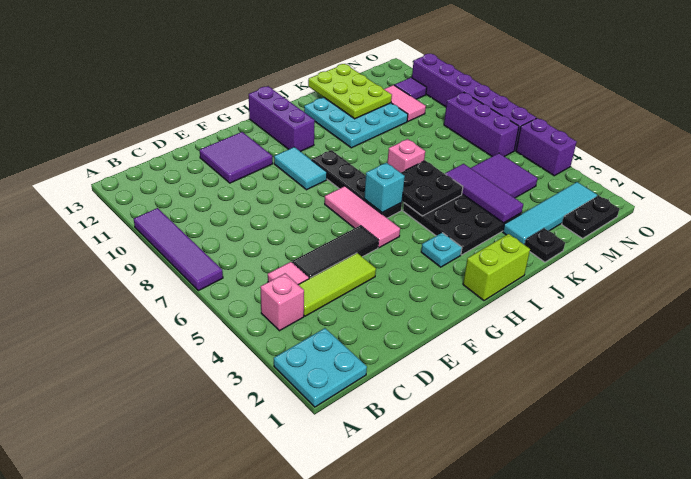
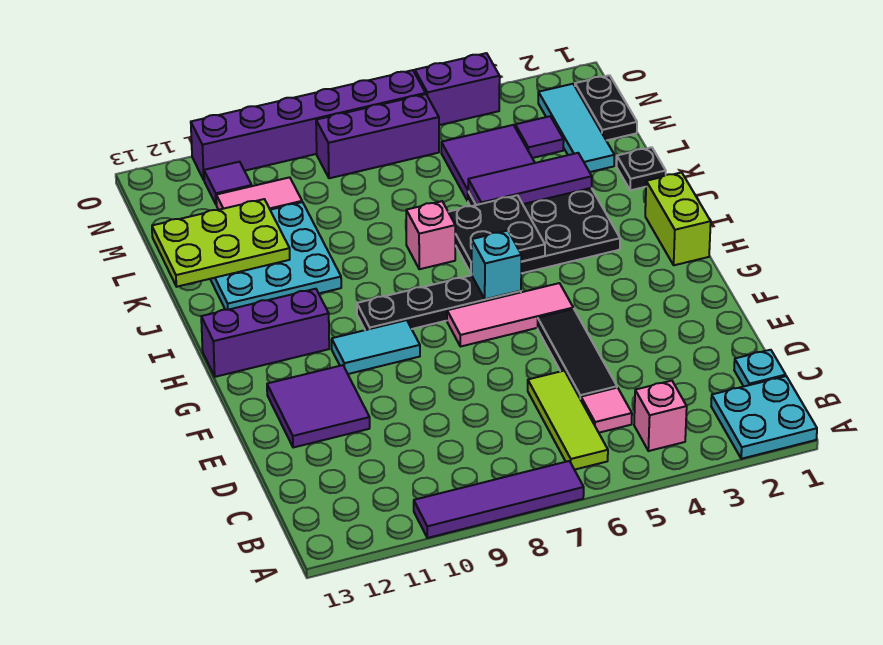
lime 1x3 tile [298,253,376,316] -> lime 1x3 tile moved to [528,371,608,470]
cyan 1x1 plate [421,233,462,267] -> cyan 1x1 plate moved to [734,350,786,386]
cyan 1x4 tile [503,182,597,245] -> cyan 1x3 tile [538,84,614,172]
none -> purple 1x1 tile [515,116,564,158]

